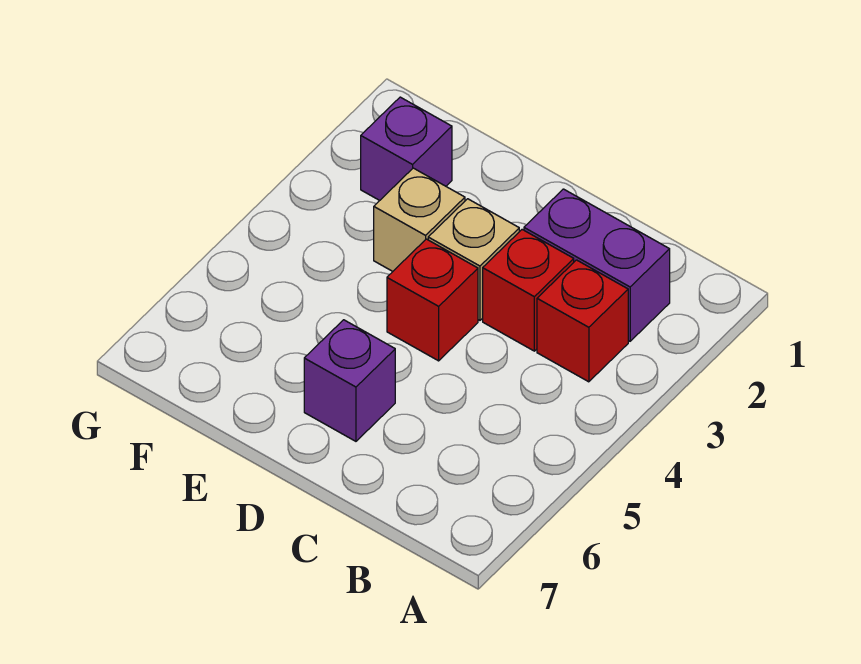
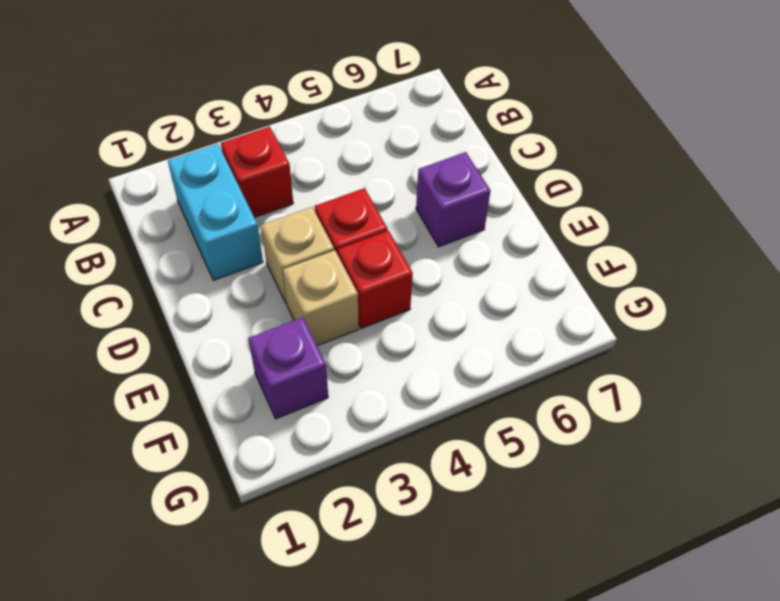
purple 1x2 brick [524,189,670,341] -> cyan 1x2 brick [168,144,263,280]
red 1x1 brick [483,230,574,351] -> red 1x1 brick moved to [338,231,413,329]

